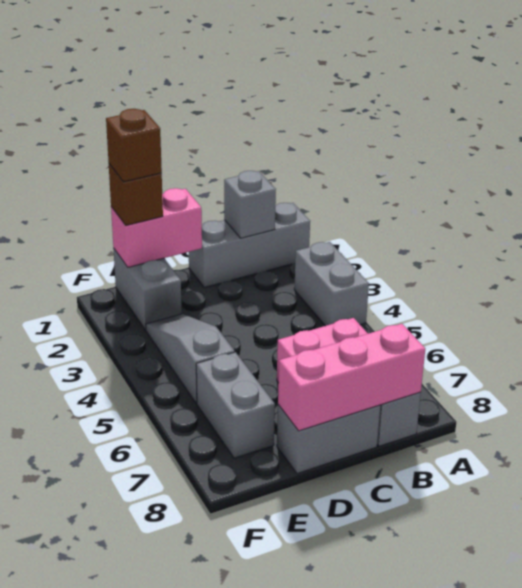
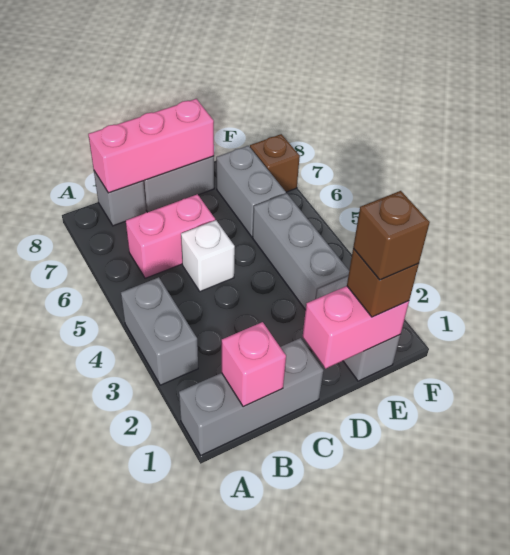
grey 1x1 brick [224,171,276,238] -> pink 1x1 brick [222,322,286,407]
none -> white 1x1 brick [181,220,235,292]
grey 1x3 slope [146,314,235,403] -> grey 1x3 brick [253,194,349,310]
none -> brown 1x1 brick [250,134,300,192]

